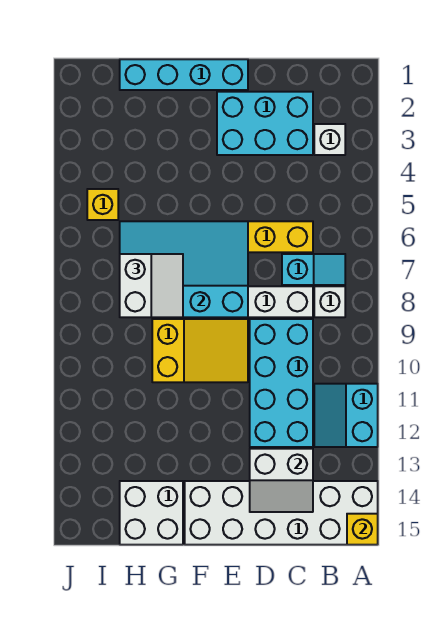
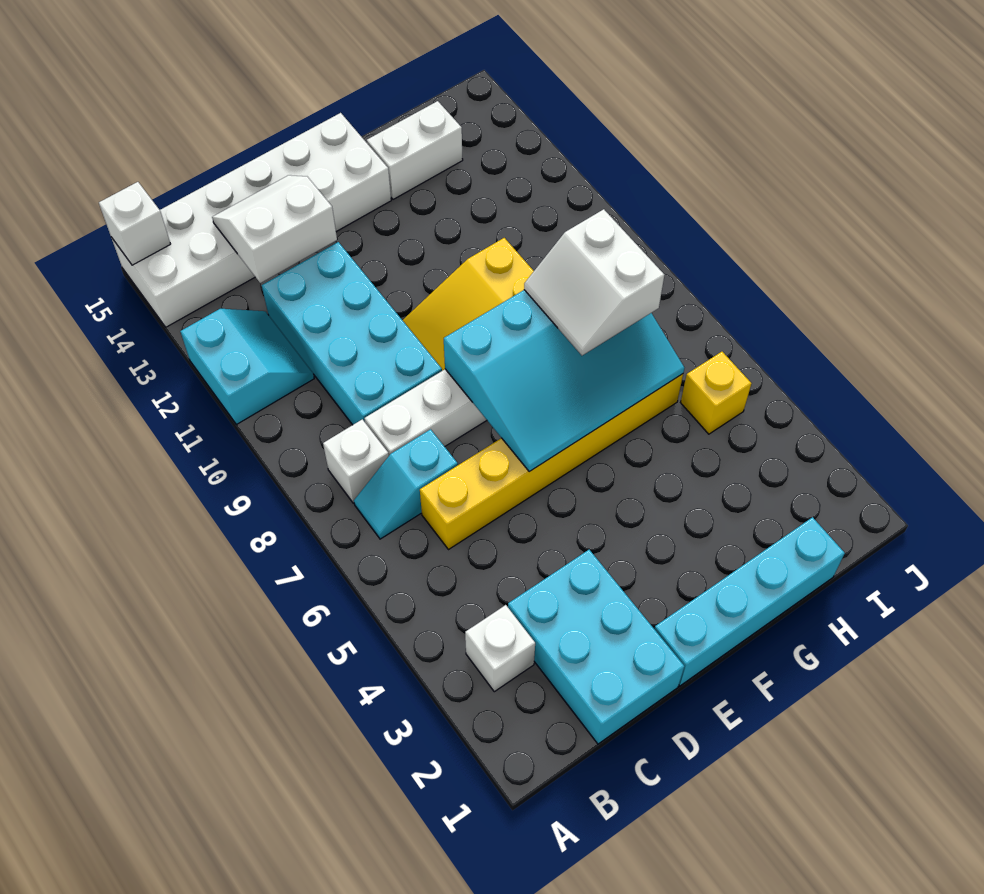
yellow 1x1 brick [347,514,378,545] -> white 1x1 brick [99,182,170,265]
cyan 2x3 brick [217,92,313,155] -> cyan 2x3 brick turned to [508,550,684,744]
white 2x2 brick [120,481,183,545] -> white 1x2 brick [367,101,463,199]

